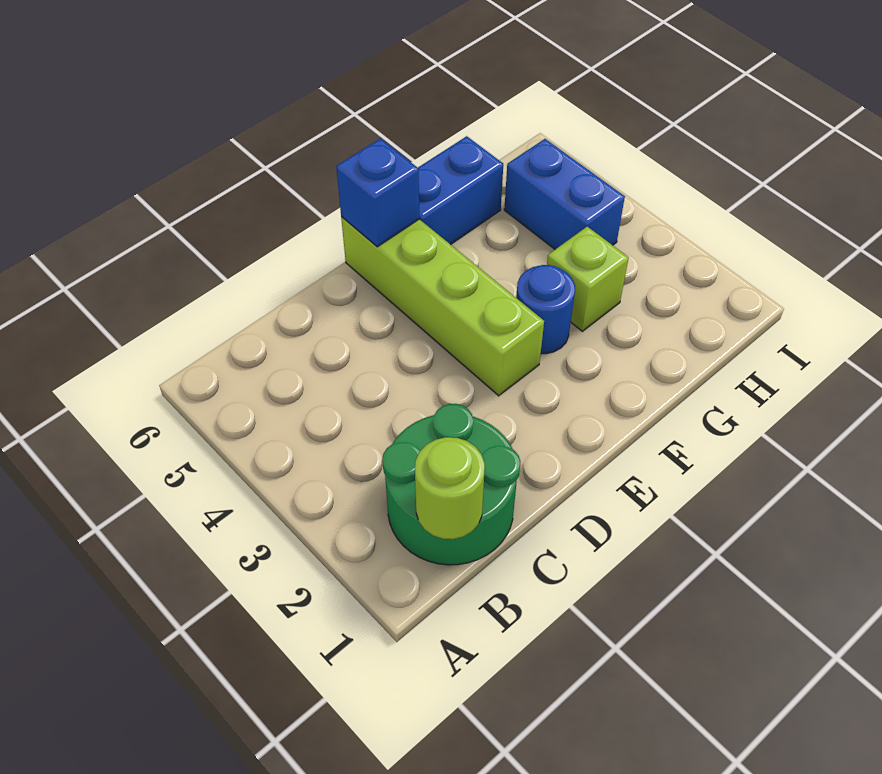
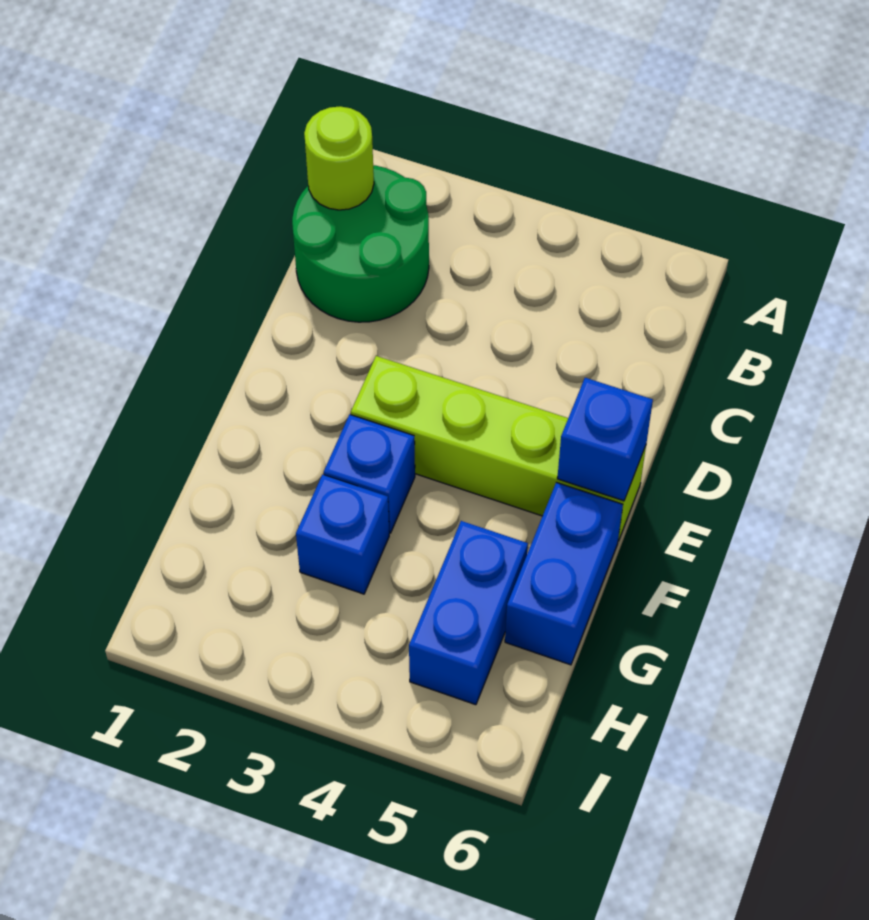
blue 1x1 round brick [516,265,575,354] -> blue 1x1 brick [324,415,415,533]
lime 1x1 brick [547,227,629,331] -> blue 1x1 brick [296,474,389,594]
blue 1x2 brick [504,139,625,249] -> blue 1x2 brick turned to [409,521,528,705]

